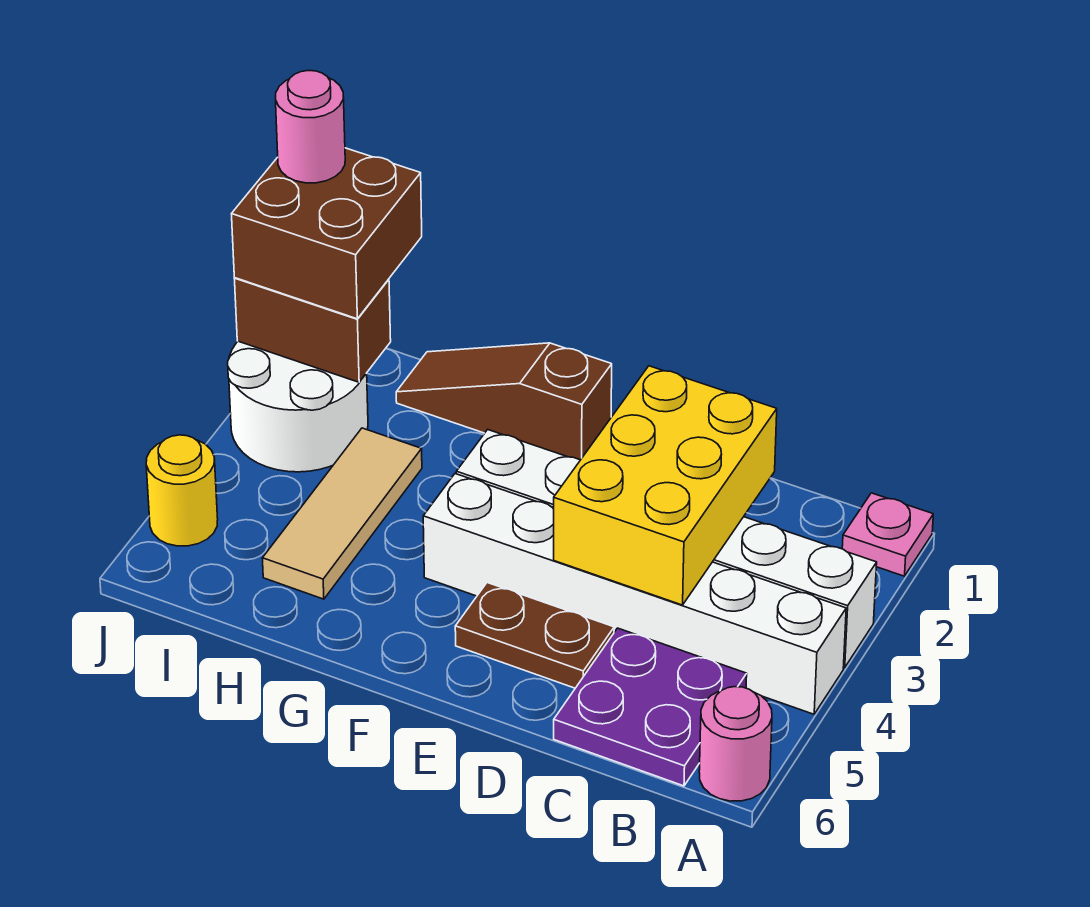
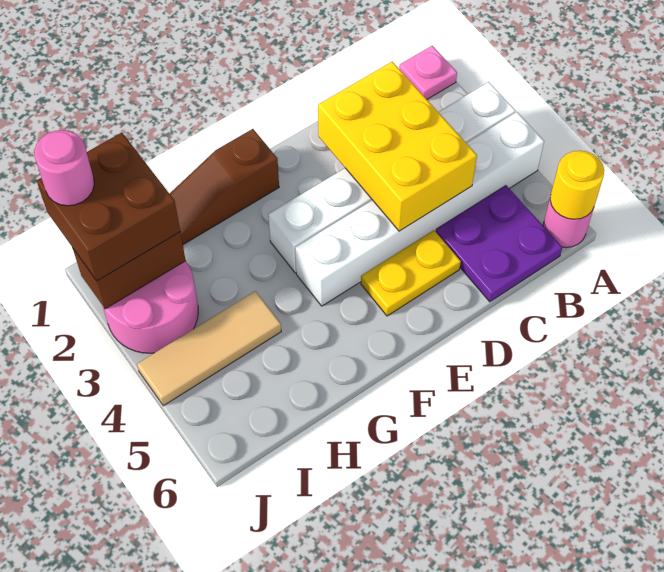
brown 1x2 plate [455,583,614,688] -> yellow 1x2 plate [361,230,461,316]
tan 1x3 tile [262,428,422,599] -> tan 1x3 tile turned to [137,291,281,406]
white 2x2 round brick [228,341,368,472] -> pink 2x2 round brick [102,261,198,353]
yellow 1x1 round brick [146,435,218,546] -> yellow 1x1 round brick moved to [550,151,604,219]

